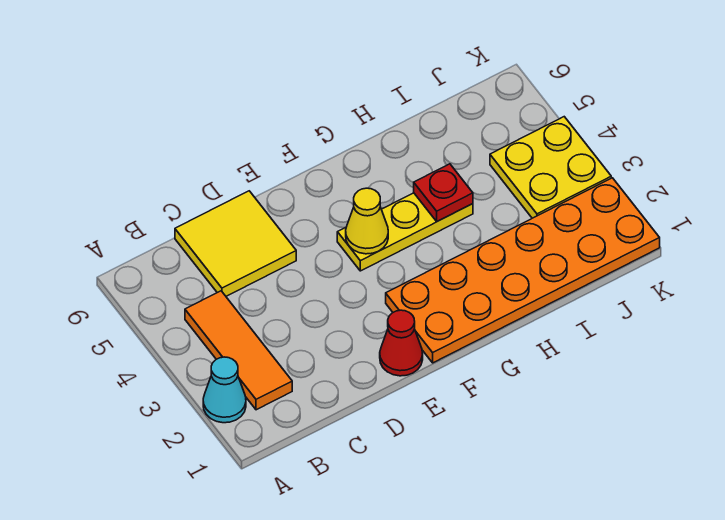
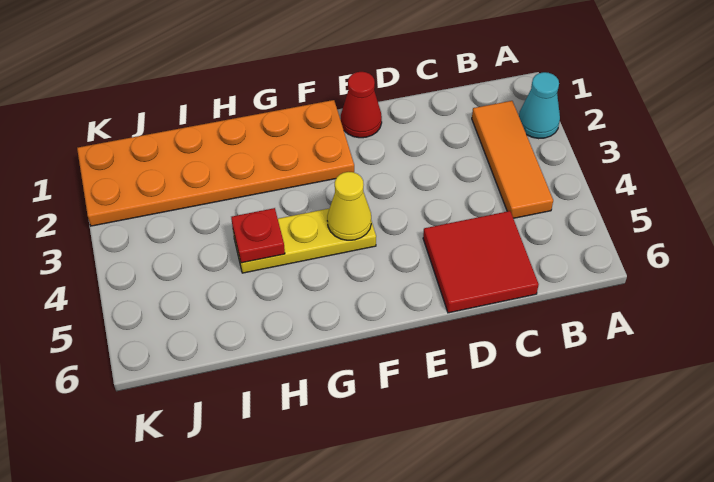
yellow 2x2 tile [175,191,296,296] -> red 2x2 tile [423,211,539,313]
yellow 2x2 plate [490,117,611,218] -> none

